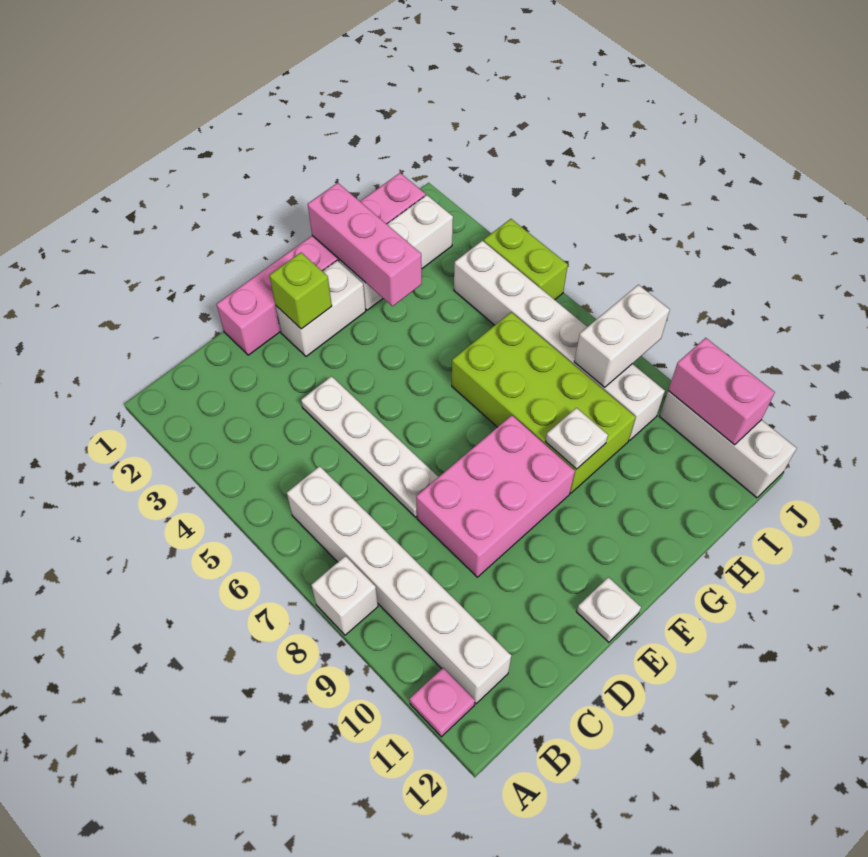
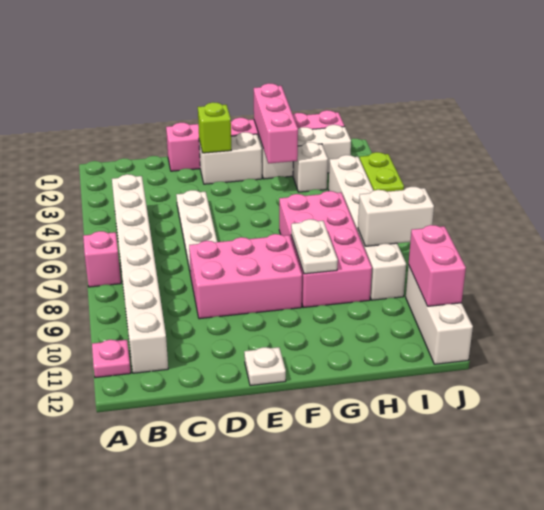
none -> pink 1x1 brick [83,231,121,287]
white 1x1 brick [311,556,378,635] -> white 1x1 brick moved to [293,142,328,192]
white 1x6 brick [287,466,511,704] -> white 1x8 brick [112,174,168,373]
lime 2x4 brick [452,312,636,493] -> pink 2x4 brick [279,191,372,308]
white 1x1 plate [545,408,608,469] -> white 1x2 plate [291,219,338,274]

